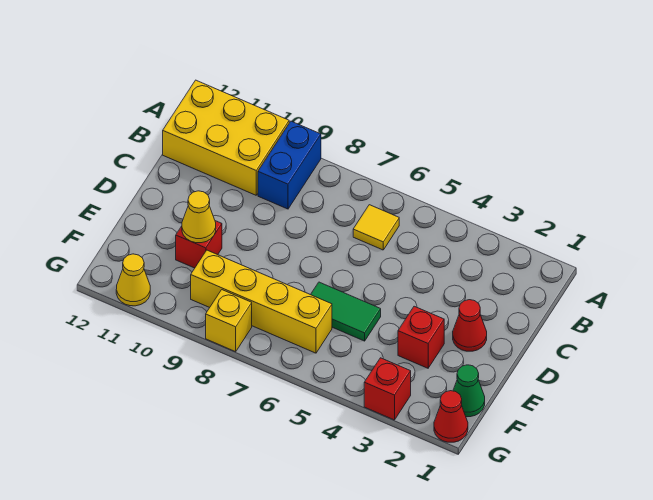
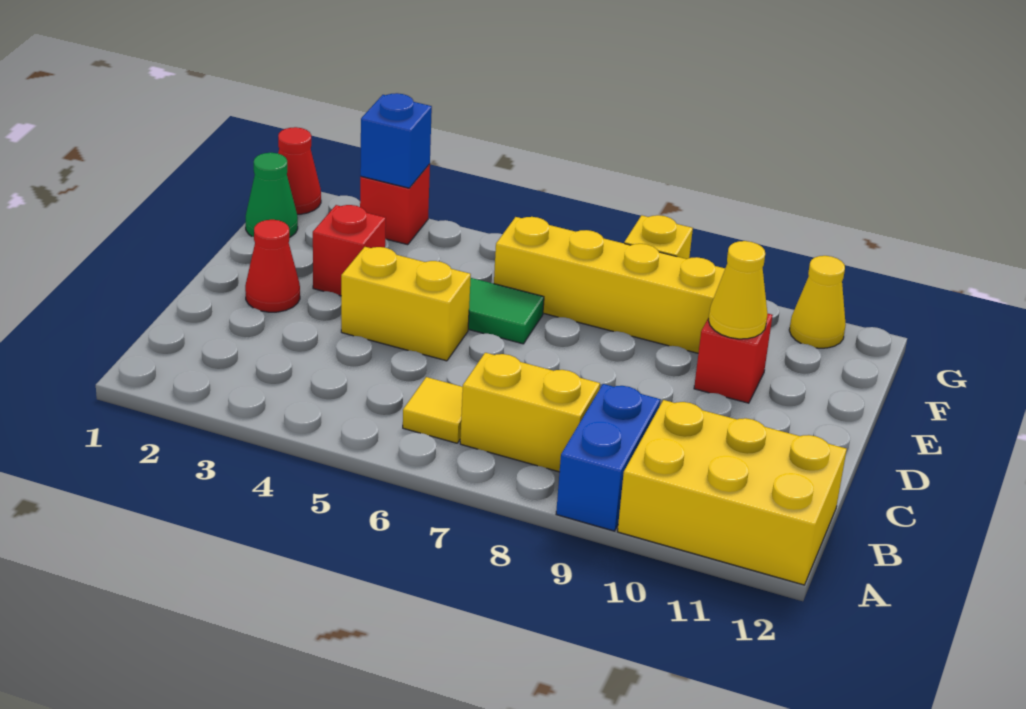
none -> yellow 1x2 brick [460,353,600,472]
none -> yellow 1x2 brick [341,247,471,361]
none -> blue 1x1 brick [360,93,432,188]

